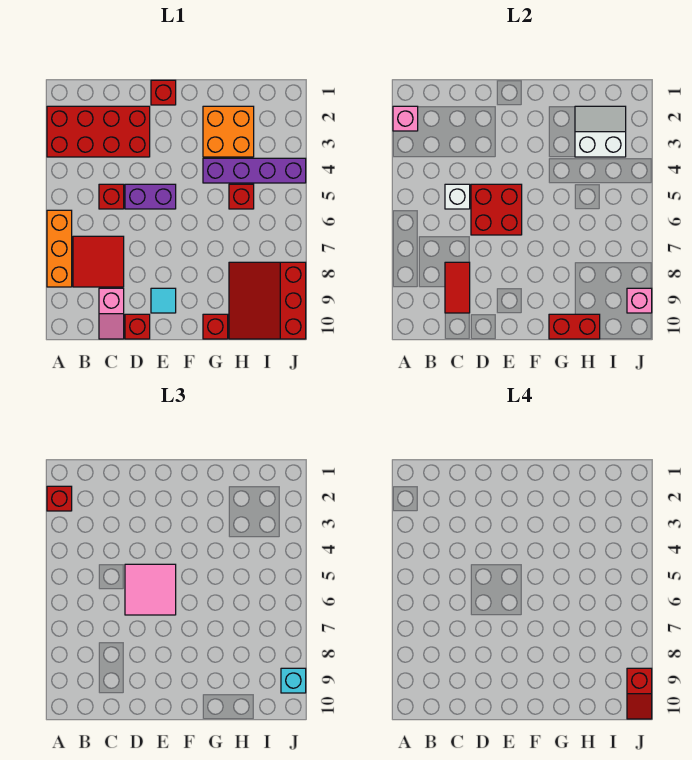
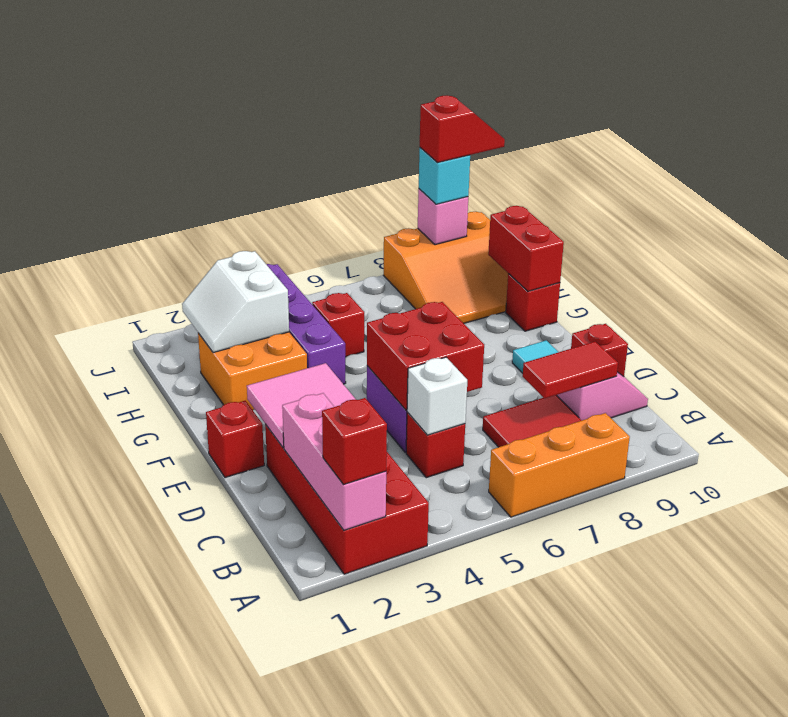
pink 1x1 brick [393,106,418,131] -> pink 1x3 brick [282,393,386,530]
pink 2x2 tile [125,564,176,615] -> pink 2x2 tile moved to [247,363,355,448]
red 3x3 slope [229,262,306,339] -> orange 3x3 slope [383,212,508,323]

